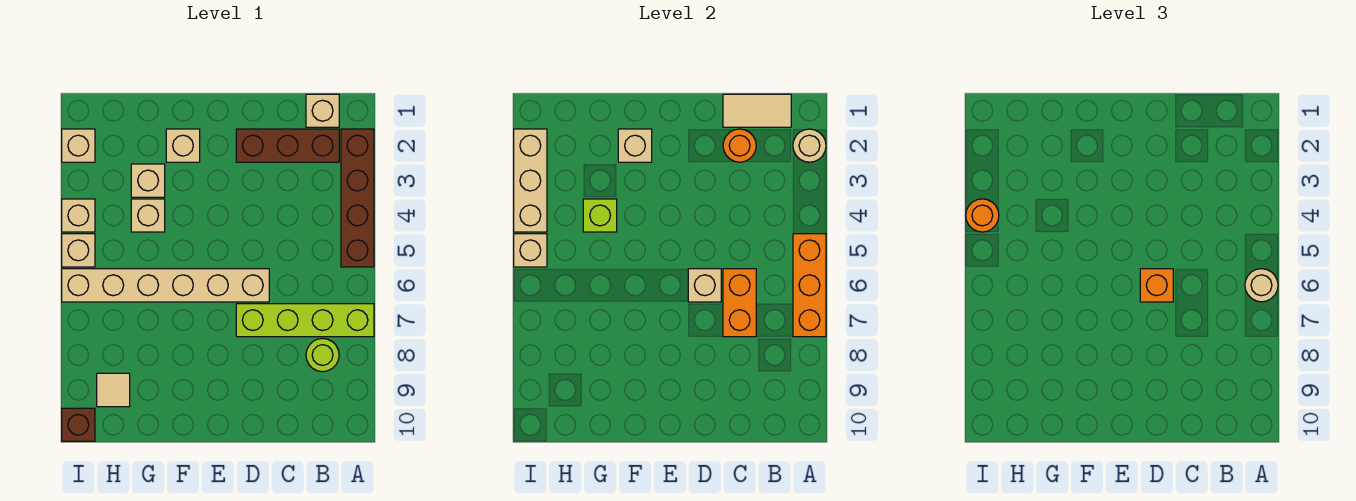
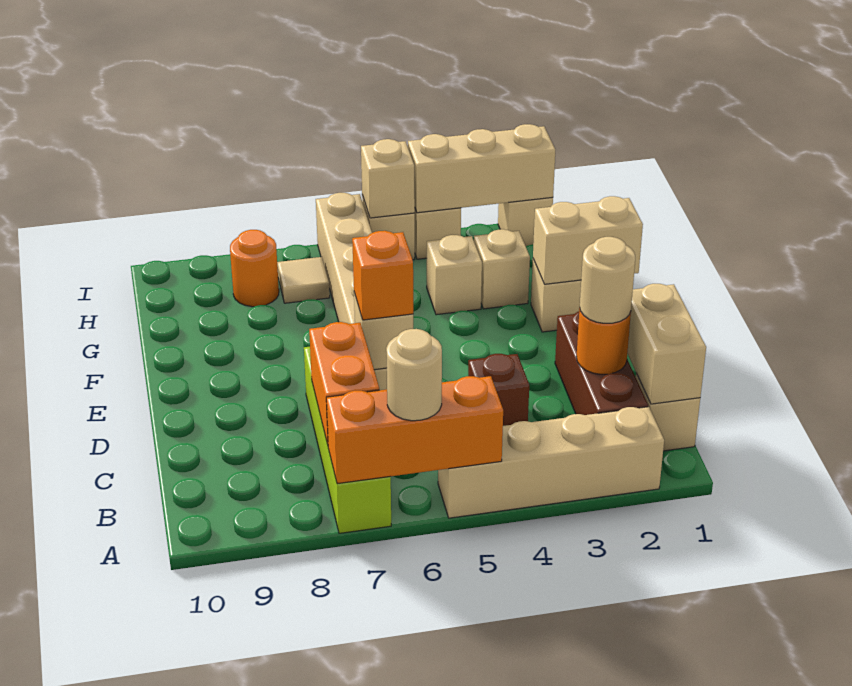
brown 1x4 brick [341,129,374,267] -> tan 1x4 brick [438,407,664,518]
tan 1x1 round brick [793,129,826,162] -> tan 1x1 round brick moved to [580,237,635,323]
tan 1x2 tile [723,94,791,127] -> tan 1x2 brick [627,284,706,404]
lime 1x1 round brick [306,338,339,372] -> none
orange 1x2 brick [723,269,756,337] -> orange 1x2 brick turned to [309,322,379,445]
tan 1x1 brick [618,129,652,162] -> tan 1x2 brick [533,196,643,284]
lime 1x1 brick [583,199,617,232] -> none
tan 1x1 tile [97,373,130,407] -> tan 1x1 tile moved to [277,257,330,303]
orange 1x1 round brick [966,199,999,232] -> orange 1x1 round brick moved to [230,230,279,307]
brown 1x1 brick [62,408,95,441] -> brown 1x1 brick moved to [468,354,529,426]

